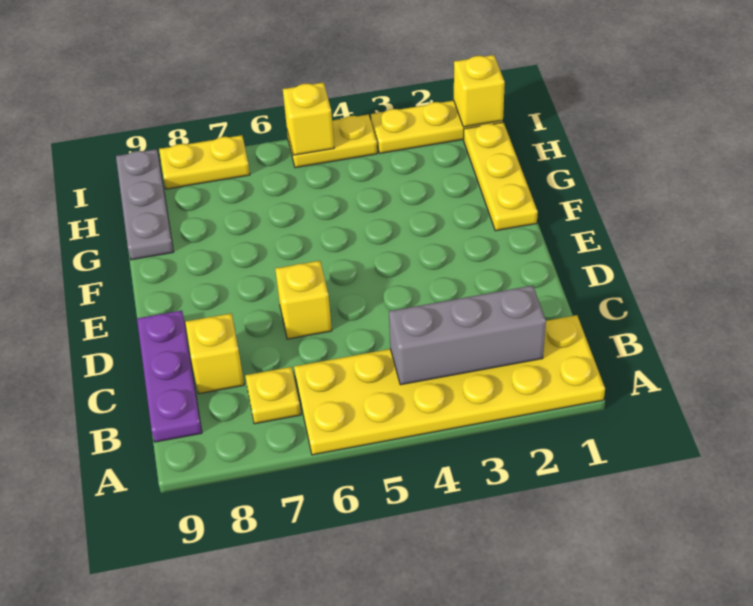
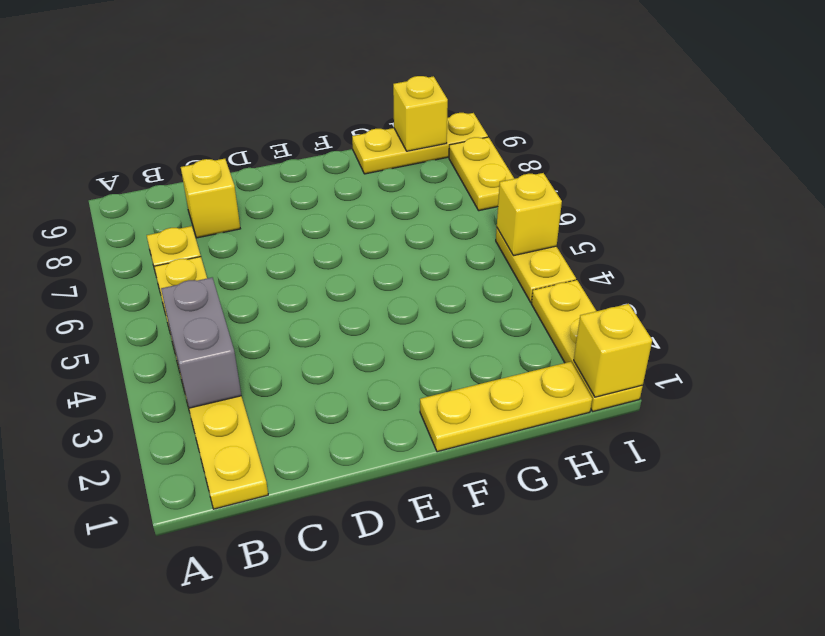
yellow 2x6 plate [294,315,605,455] -> yellow 1x6 plate [154,257,268,509]
grey 1x3 brick [389,286,546,385] -> grey 1x2 brick [161,278,241,408]
purple 1x3 plate [137,311,202,442] -> none
yellow 1x1 brick [275,261,332,339] -> yellow 1x1 brick moved to [393,76,448,151]
grey 1x3 plate [116,149,173,260] -> yellow 1x3 plate [352,113,488,174]

